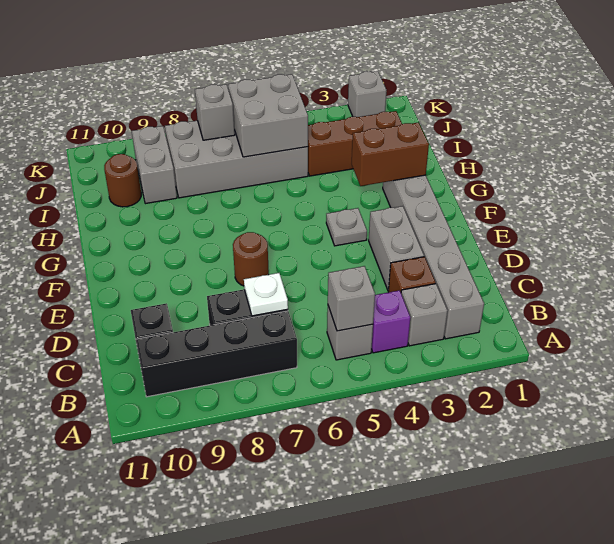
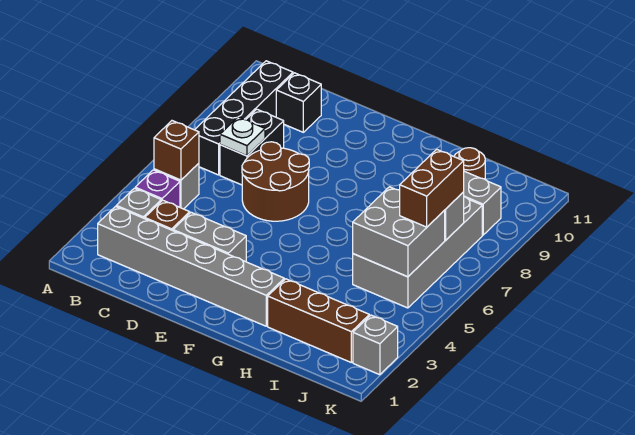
grey 1x1 brick [328,266,375,331] -> brown 1x1 brick [154,121,199,180]
brown 1x1 round brick [233,232,269,286] -> brown 2x2 round brick [242,142,309,221]
grey 1x1 plate [326,208,367,246] -> none
brown 1x2 brick [352,122,429,186] -> brown 1x2 brick moved to [400,149,464,227]
brown 1x3 brick [308,111,402,176] -> brown 1x3 brick turned to [268,279,369,362]

